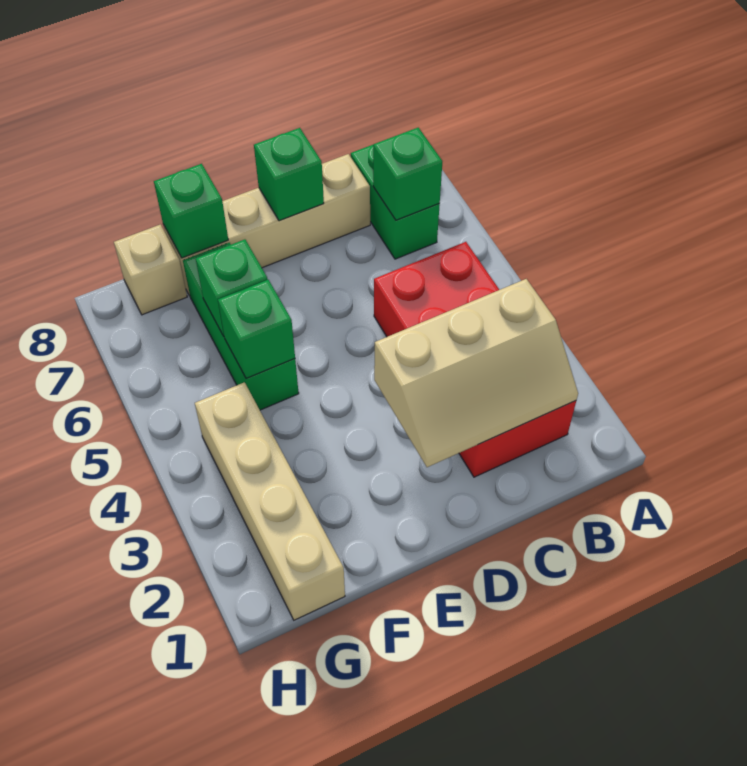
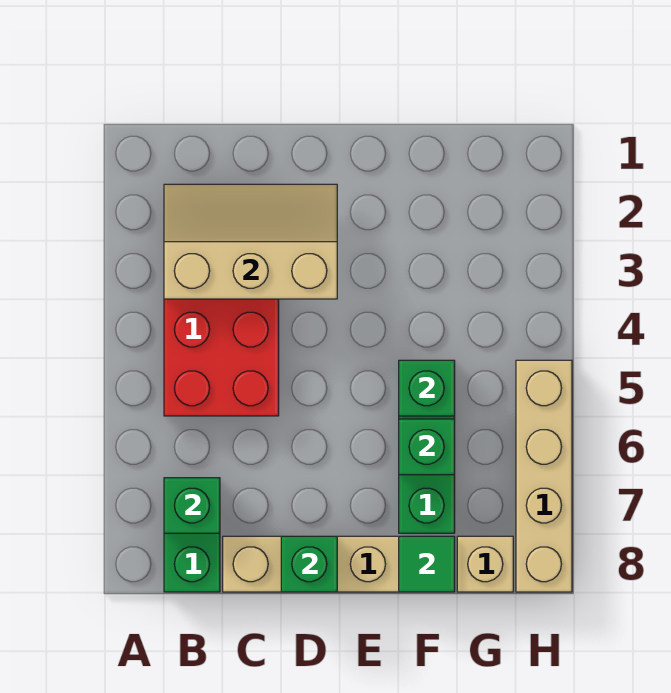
green 1x1 brick [154,164,228,258] -> green 1x1 tile [399,536,455,592]
tan 1x4 brick [195,382,345,620] -> tan 1x4 brick moved to [516,360,572,592]

